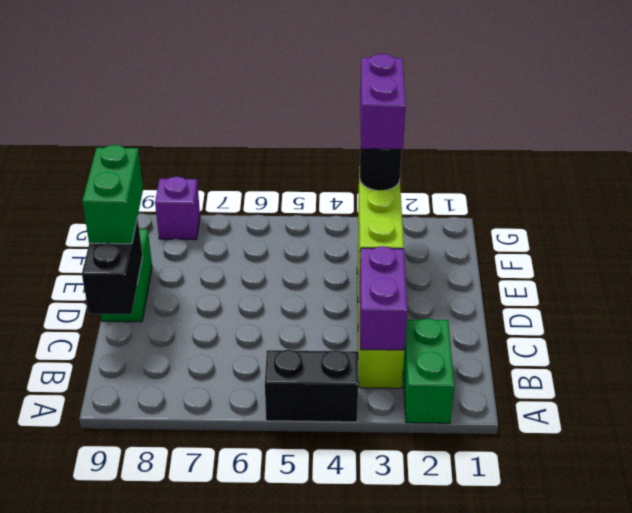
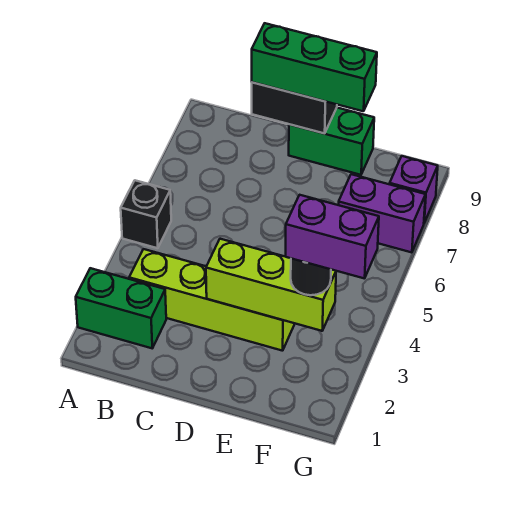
black 1x2 brick [265,350,358,422] -> black 1x1 brick [121,180,171,248]
purple 1x2 brick [359,246,407,350] -> purple 1x2 brick moved to [338,174,426,252]
green 1x2 brick [82,145,143,244] -> green 1x3 brick [252,23,377,111]

